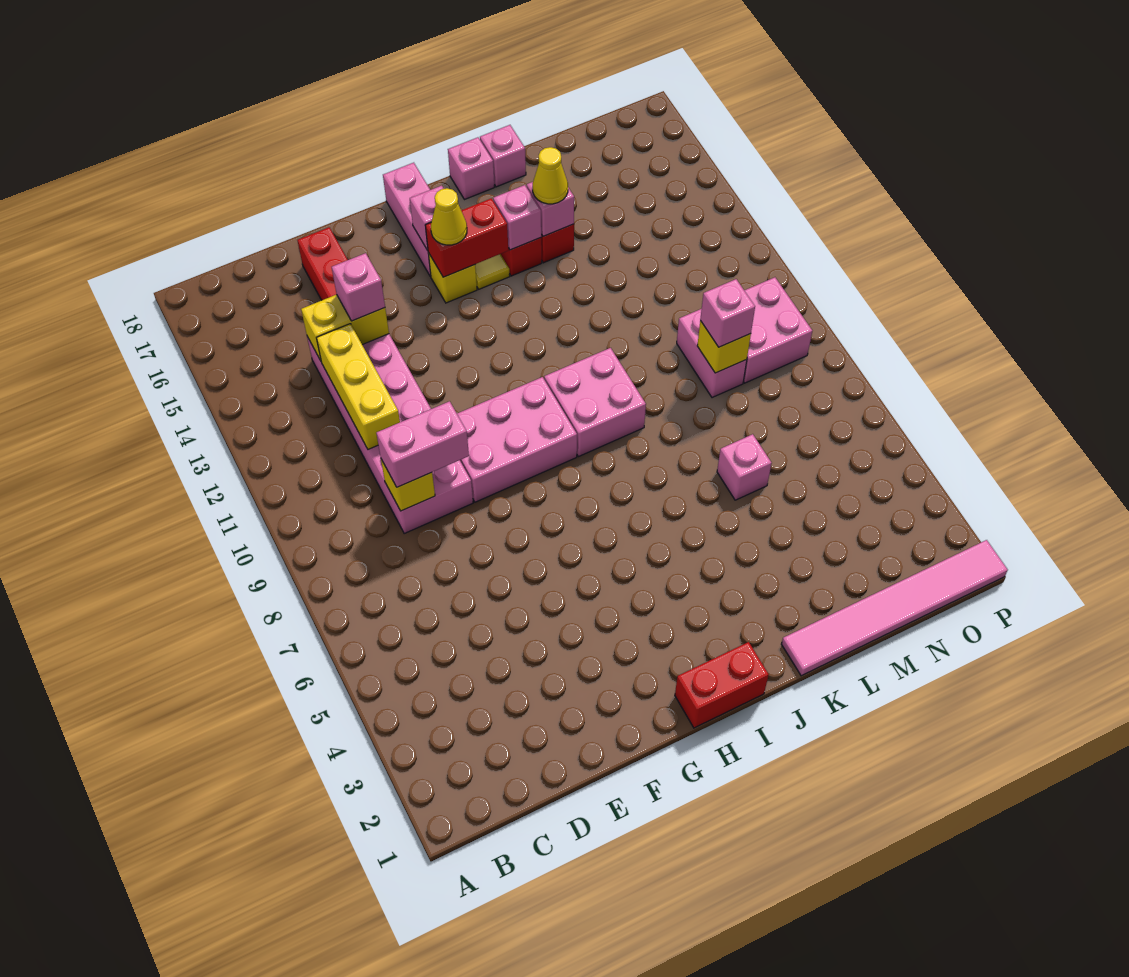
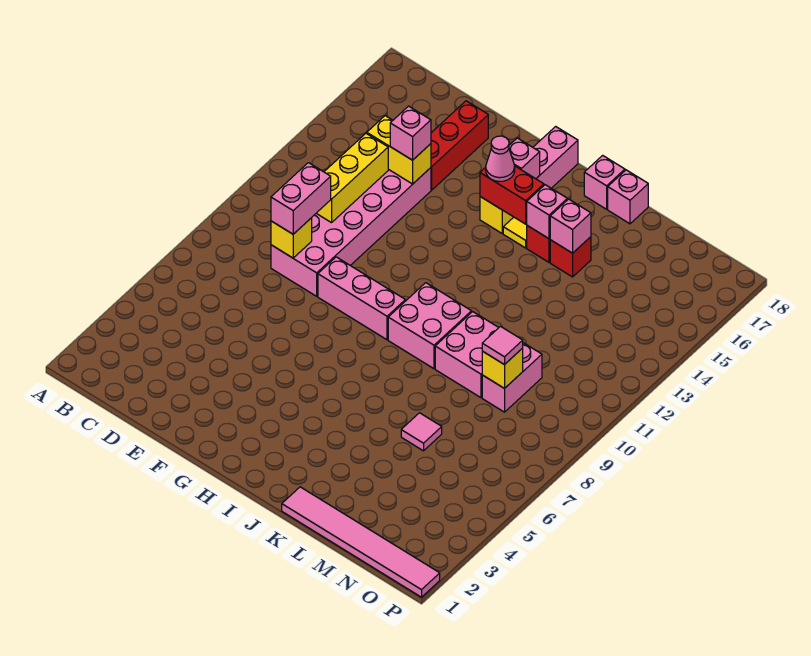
pink 1x2 brick [377,401,469,487] -> pink 1x2 brick turned to [271,163,331,234]
pink 2x3 brick [457,377,577,502] -> pink 1x3 brick [318,257,405,340]
red 1x2 brick [675,642,769,728] -> none
yellow 1x1 cone [431,188,467,245] -> pink 1x1 cone [486,136,515,182]
yellow 1x1 cone [533,147,568,204] -> none
pink 1x1 brick [717,434,772,500] -> pink 1x1 tile [401,413,442,451]
pink 1x1 brick [700,279,755,347] -> pink 1x1 tile [482,327,523,365]
pink 2x2 brick [743,277,812,383] -> pink 2x2 brick moved to [435,312,499,398]

